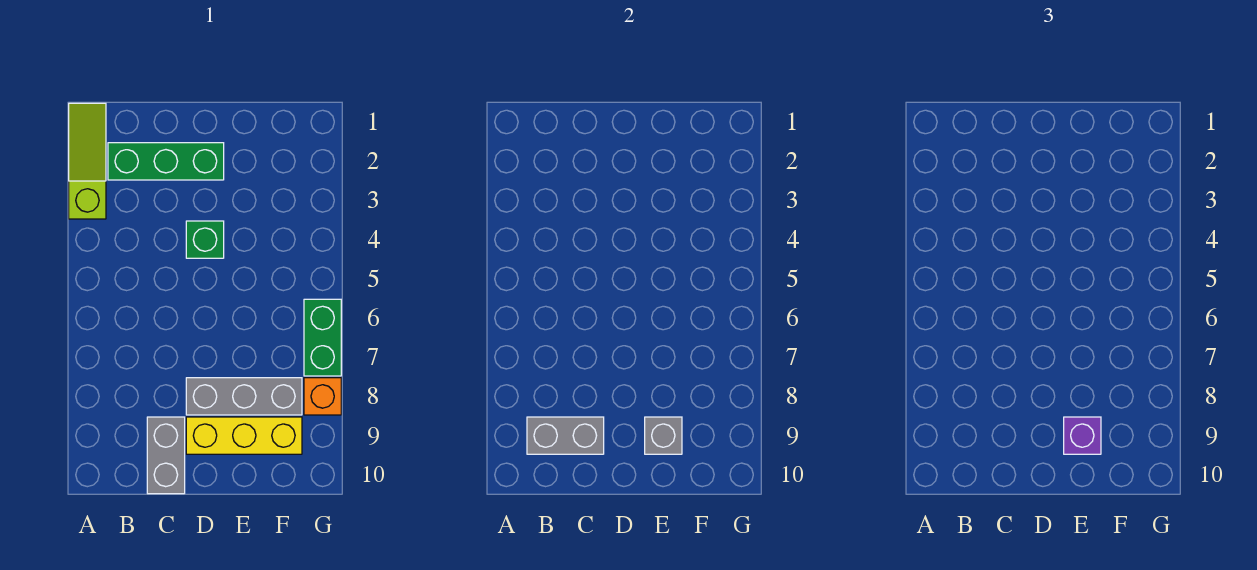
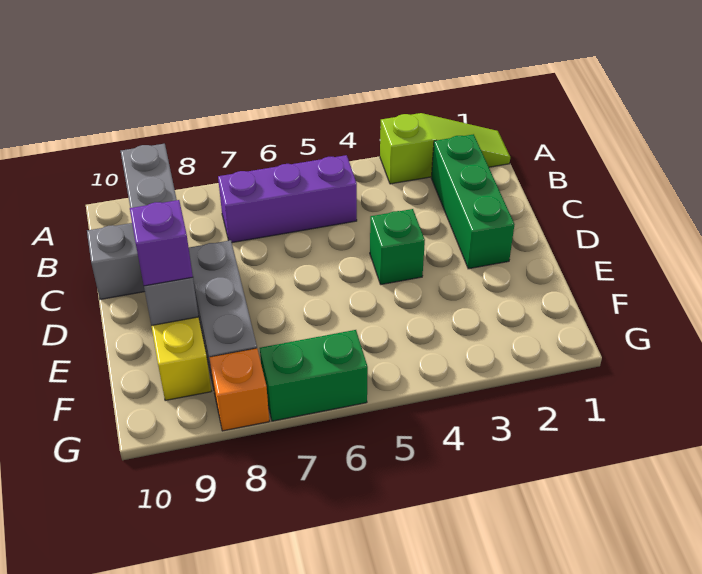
none -> purple 1x3 brick [218,155,357,243]

